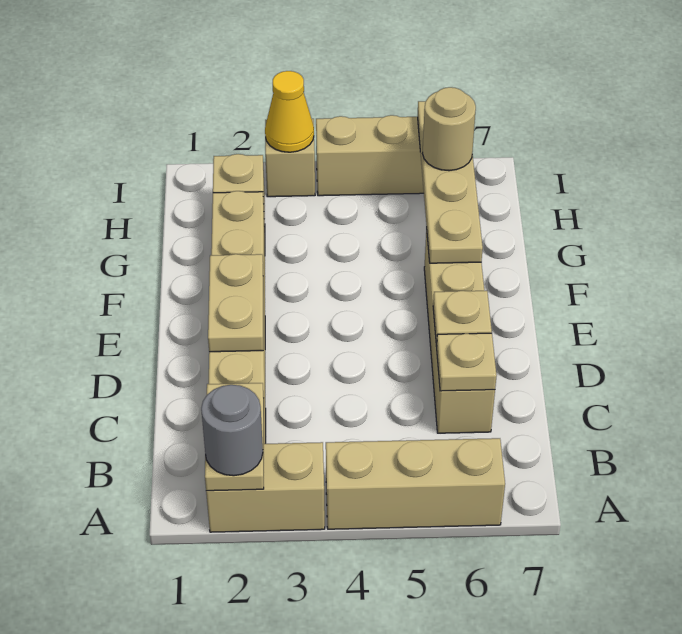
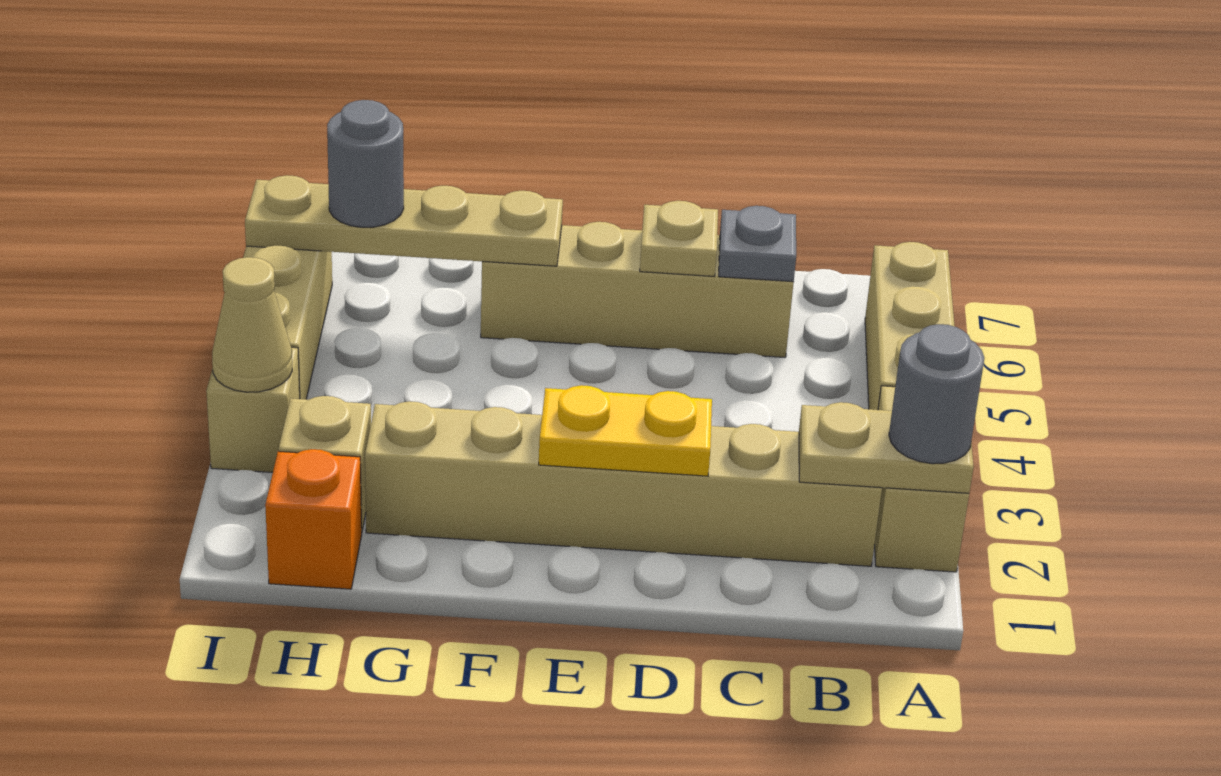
tan 1x1 plate [436,333,497,391] -> grey 1x1 plate [719,206,796,282]
tan 1x2 plate [208,254,263,352] -> yellow 1x2 plate [539,385,712,476]
none -> orange 1x1 brick [265,449,362,589]
tan 1x1 round brick [422,87,476,171] -> grey 1x1 round brick [327,100,404,227]
yellow 1x1 cone [265,71,314,152] -> tan 1x1 cone [212,257,292,392]

